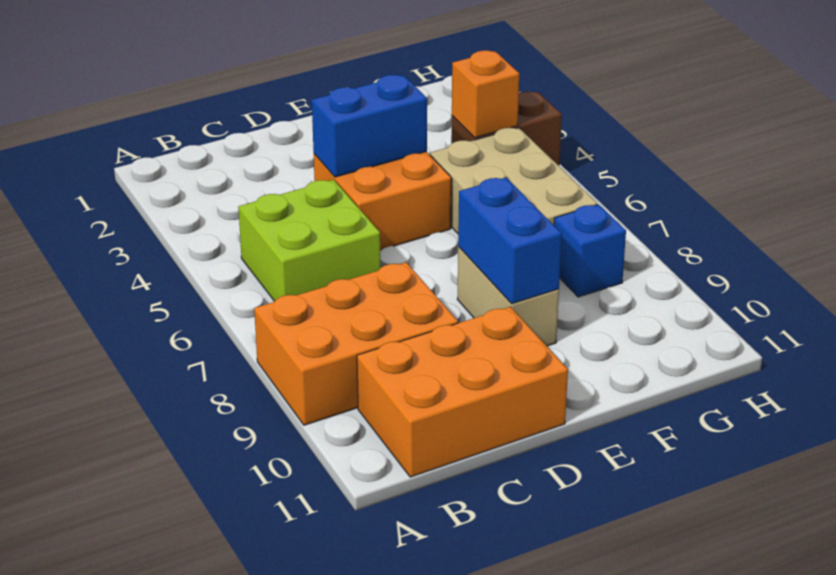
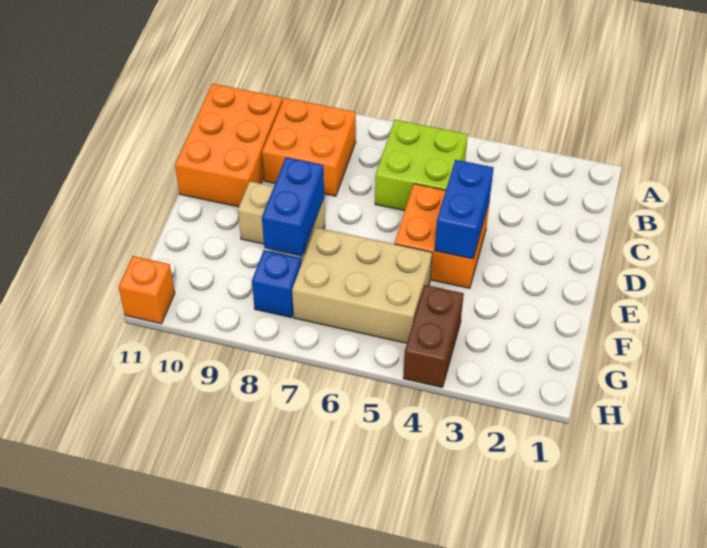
orange 2x3 brick [254,262,458,425] -> orange 2x2 brick [262,98,356,196]
blue 1x2 brick [458,178,562,304] -> blue 1x2 brick turned to [262,157,324,256]
orange 1x1 brick [452,51,519,138] -> orange 1x1 brick moved to [119,256,175,324]

